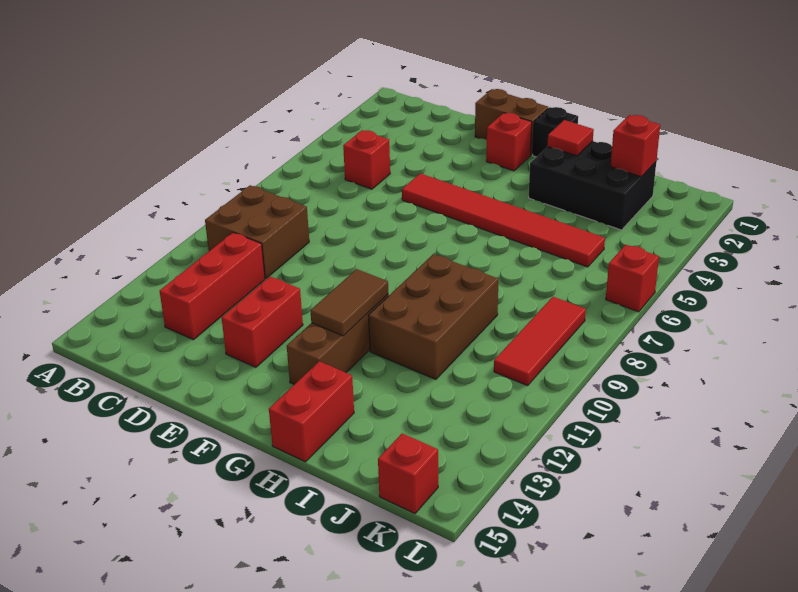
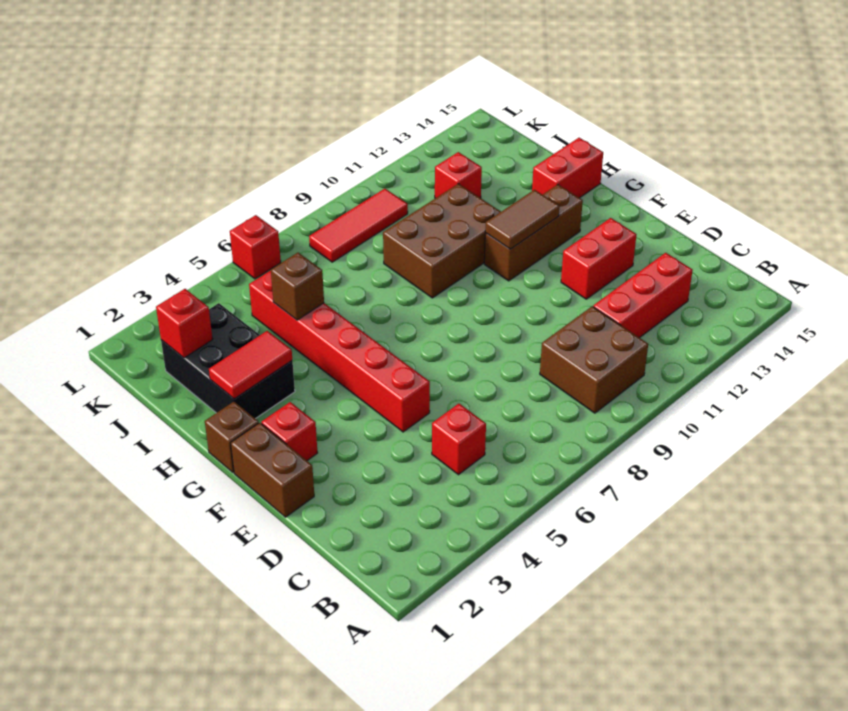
red 1x6 tile [402,173,605,267] -> red 1x6 brick [249,270,430,432]
black 1x1 brick [533,107,578,157] -> brown 1x1 brick [205,402,259,472]
red 1x1 tile [547,120,594,156] -> red 1x2 tile [209,331,292,399]
none -> brown 1x1 brick [271,253,324,320]
red 1x1 brick [378,433,438,513] -> red 1x1 brick moved to [435,152,482,198]

